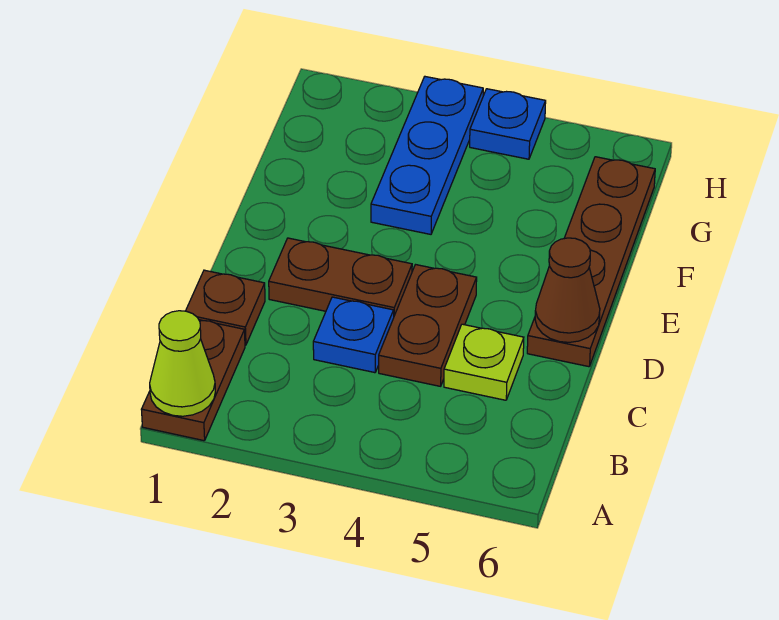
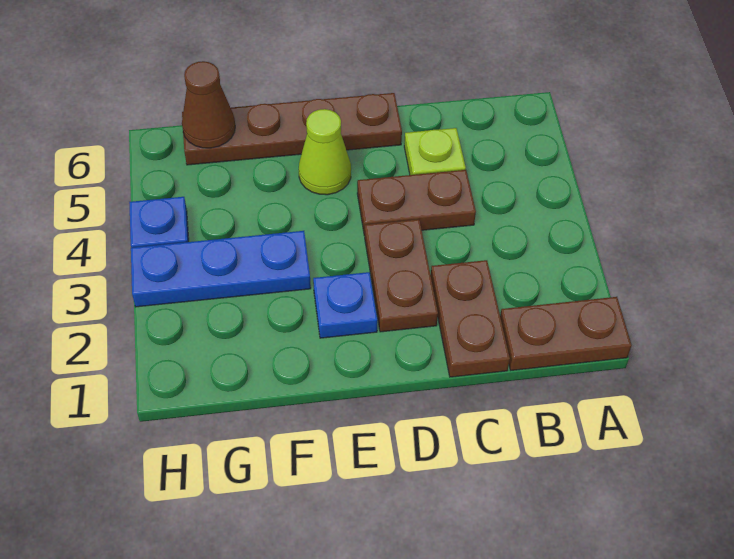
lime 1x1 cone [150,311,215,416] -> lime 1x1 cone moved to [299,109,351,195]
brown 1x1 plate [186,270,265,345] -> brown 1x2 plate [431,260,510,377]
blue 1x1 plate [313,297,394,373] -> blue 1x1 plate moved to [313,272,378,338]
brown 1x1 cone [535,238,600,342] -> brown 1x1 cone moved to [182,61,235,148]

